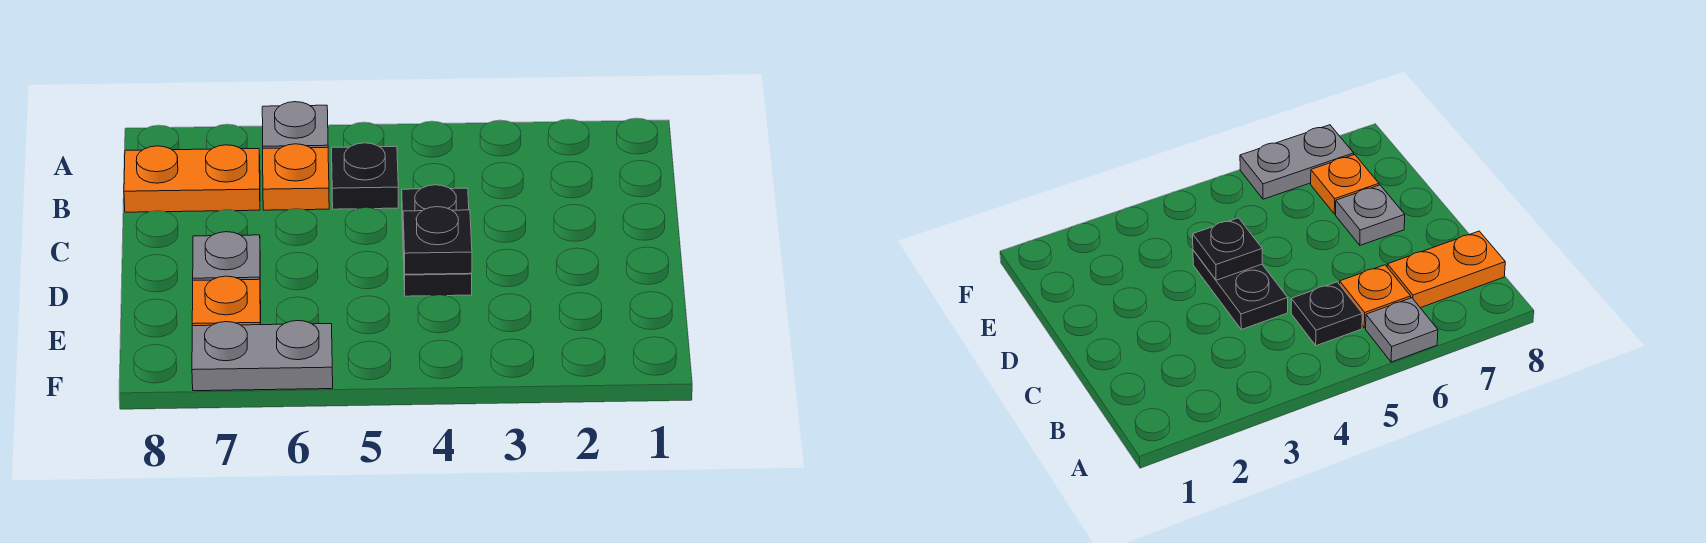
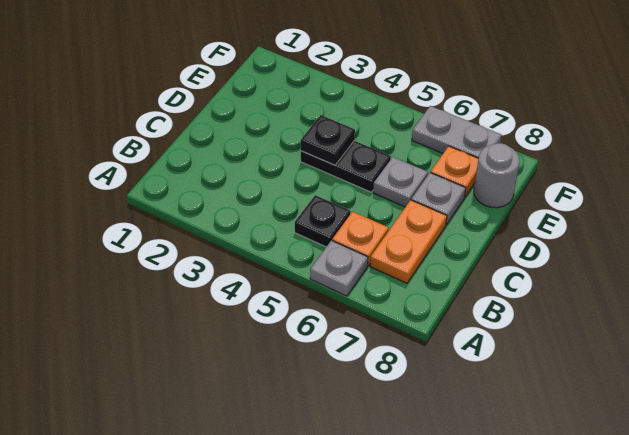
orange 1x2 plate [124,145,260,212] -> orange 1x2 plate turned to [370,200,447,283]
black 1x2 plate [402,185,472,296] -> black 1x2 plate turned to [301,141,391,192]
none -> grey 1x1 plate [373,157,428,207]
none -> grey 1x1 round brick [474,143,520,208]

